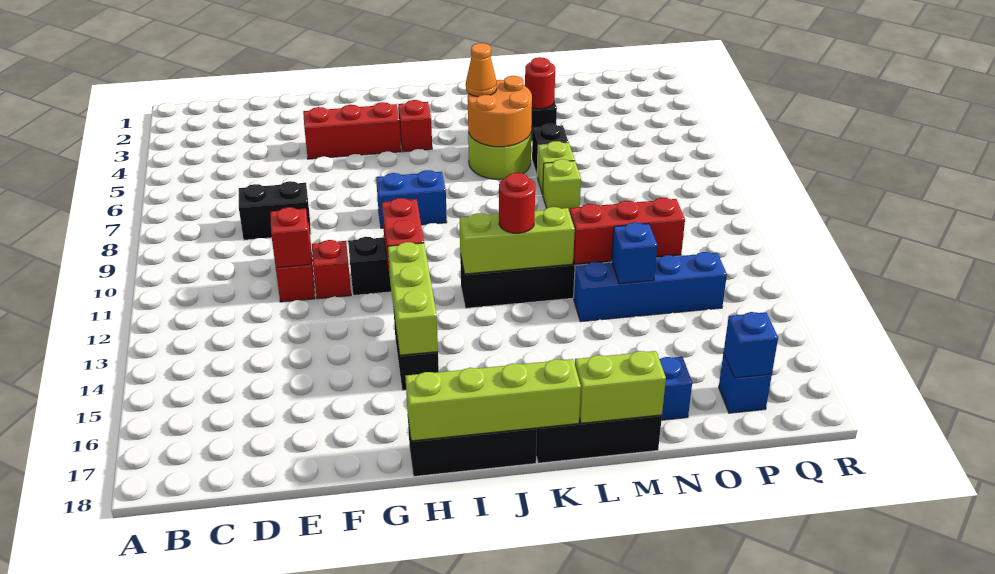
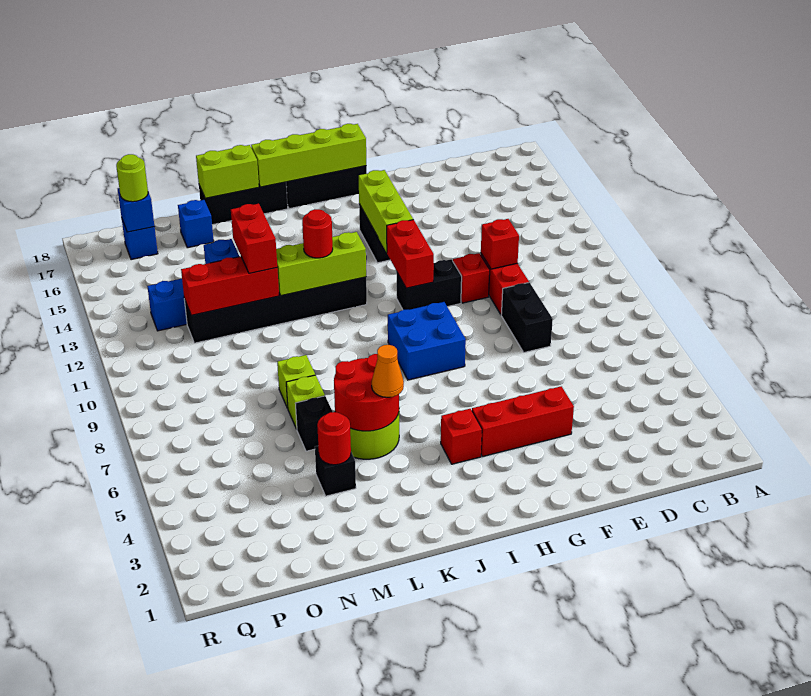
black 1x2 brick [239,181,311,240] -> black 1x2 brick turned to [501,282,553,352]
blue 1x2 brick [376,170,447,228] -> blue 2x2 brick [388,302,466,380]
orange 2x2 round brick [468,76,532,147] -> red 2x2 round brick [334,354,399,431]
none -> red 1x2 brick [231,204,277,273]
none -> lime 1x1 round brick [116,154,148,202]

